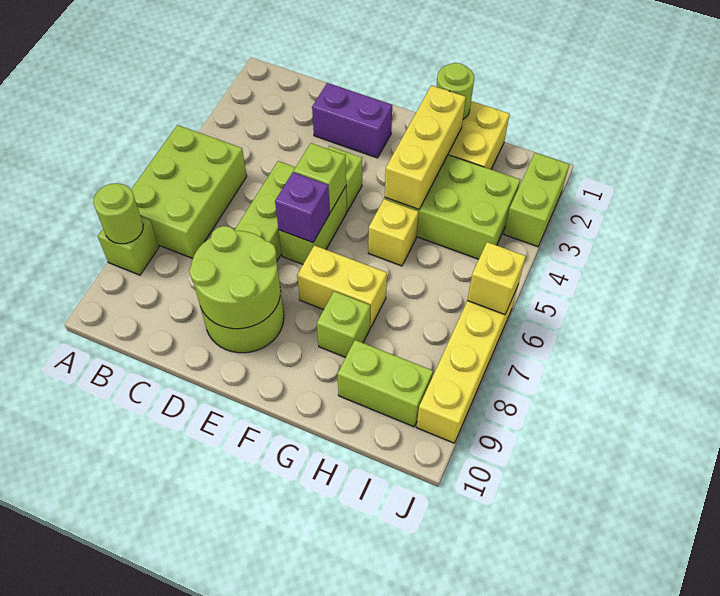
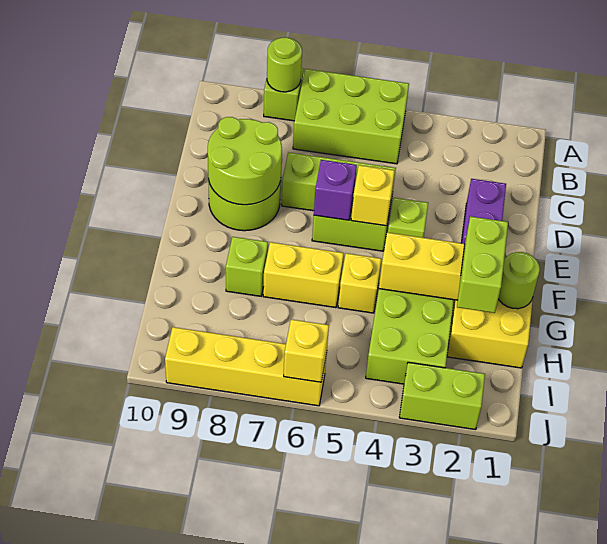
lime 1x1 brick [294,143,346,212] -> yellow 1x1 brick [351,165,395,226]
yellow 1x2 brick [297,245,387,328] -> yellow 1x2 brick turned to [263,242,344,308]
lime 1x2 brick [338,340,433,427] -> lime 1x2 brick moved to [457,216,508,313]

